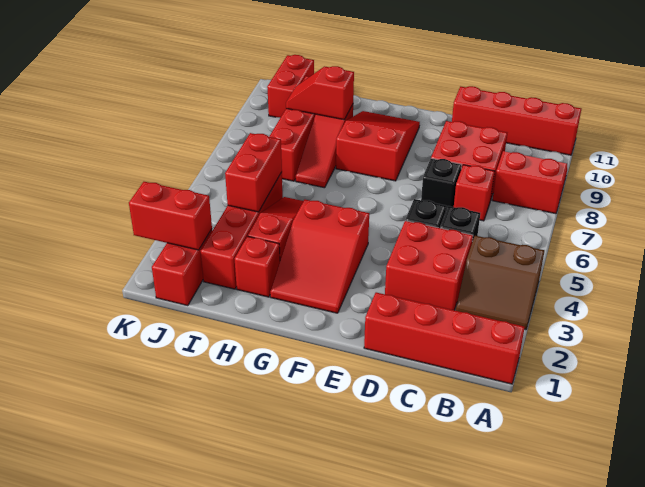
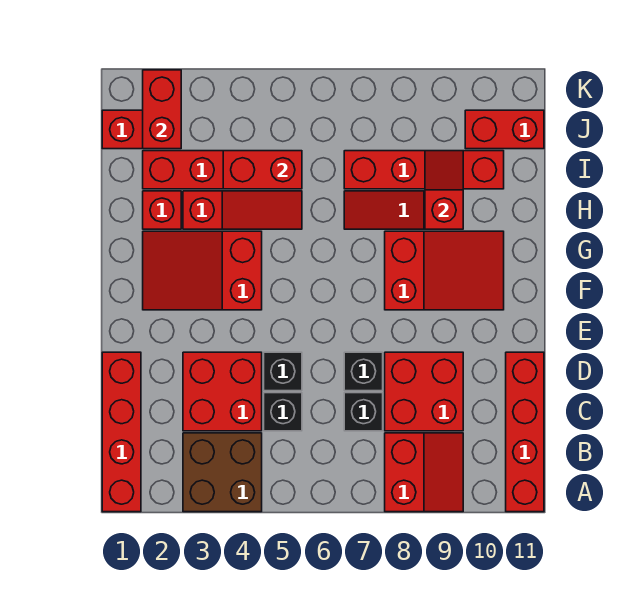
brown 2x2 slope [456,236,544,330] -> brown 2x2 brick [183,433,262,512]
red 1x1 brick [454,165,495,221] -> black 1x1 brick [344,393,383,431]

